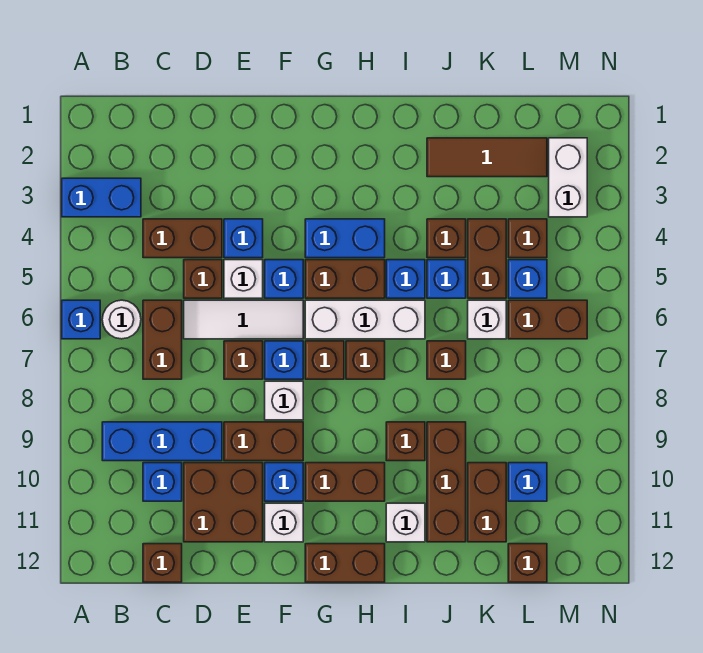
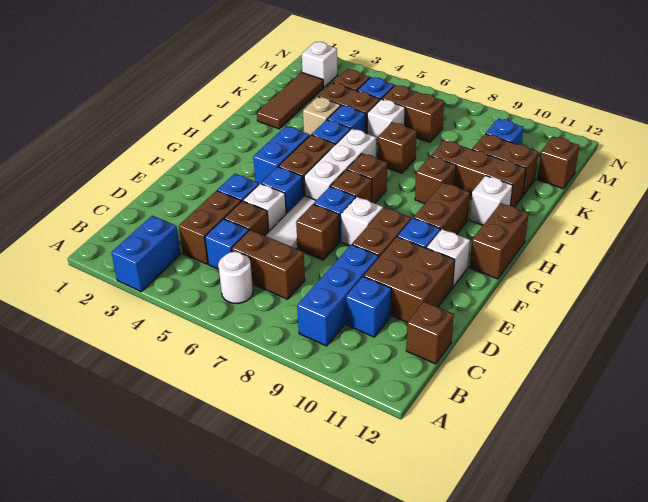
blue 1x1 brick [62,300,100,339] -> blue 1x1 brick moved to [205,219,249,269]
brown 1x1 brick [427,219,466,258] -> tan 1x1 brick [303,97,341,135]
brown 1x2 brick [508,300,587,339] -> brown 1x2 brick turned to [382,85,444,142]
white 1x2 brick [549,138,587,217] -> white 1x1 brick [302,42,338,87]

